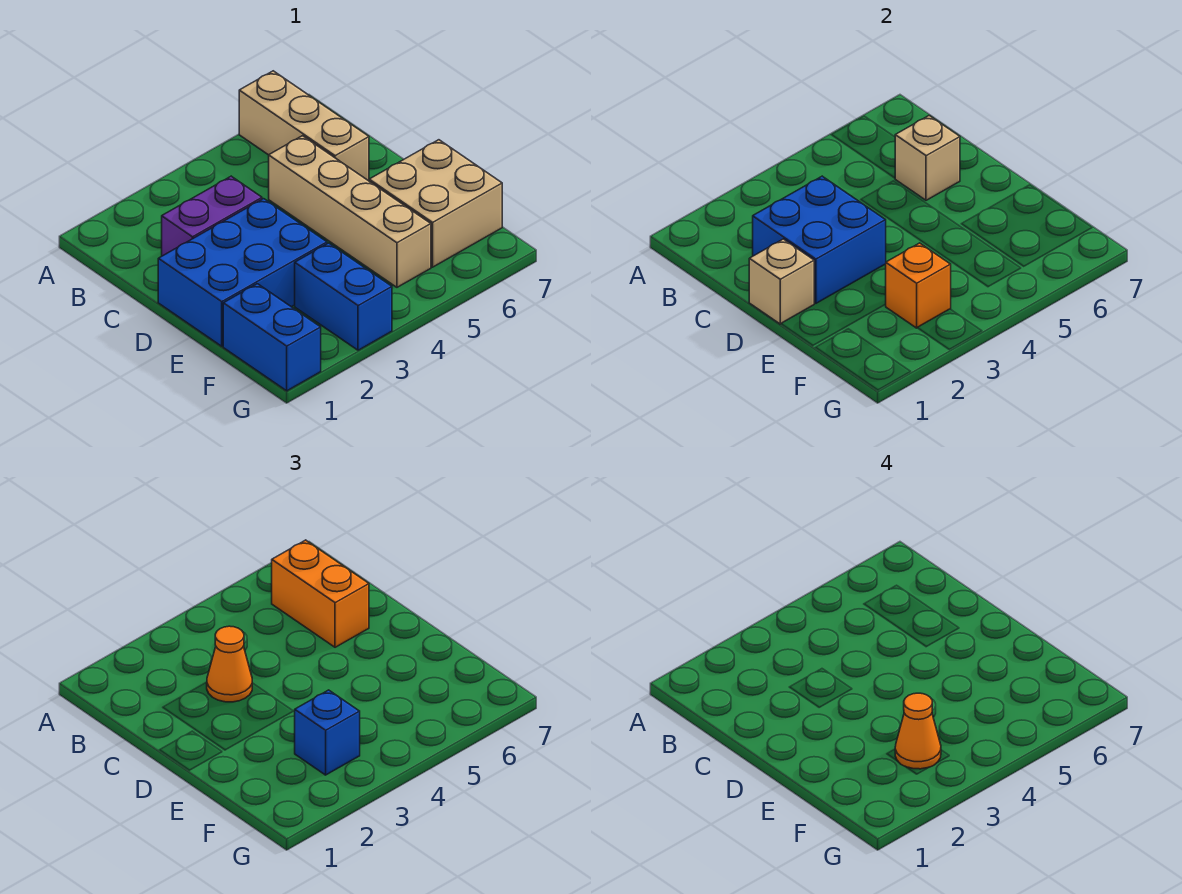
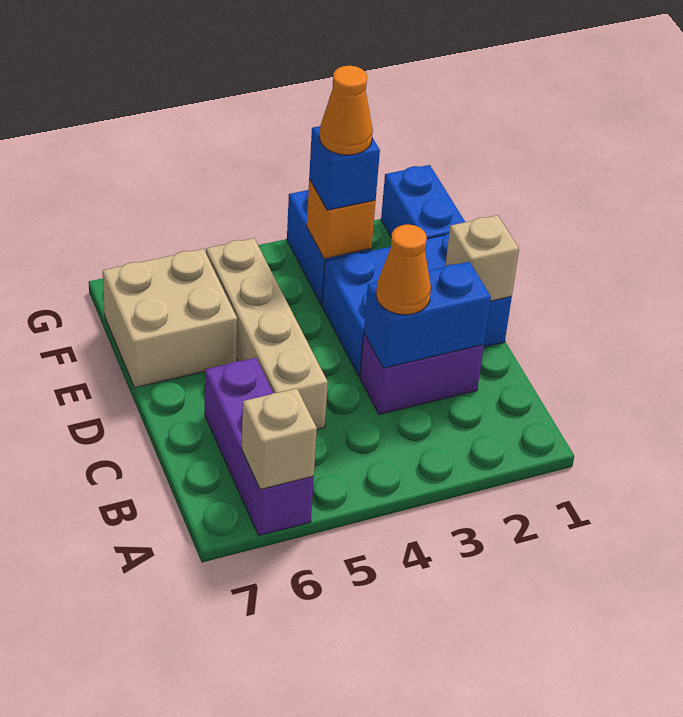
tan 1x3 brick [239,71,369,181] -> purple 1x3 brick [205,358,314,536]
orange 1x2 brick [272,540,369,647] -> none
blue 2x2 brick [753,176,886,303] -> blue 1x2 brick [364,262,491,368]
tan 1x1 brick [895,116,960,200] -> tan 1x1 brick moved to [242,388,317,490]

